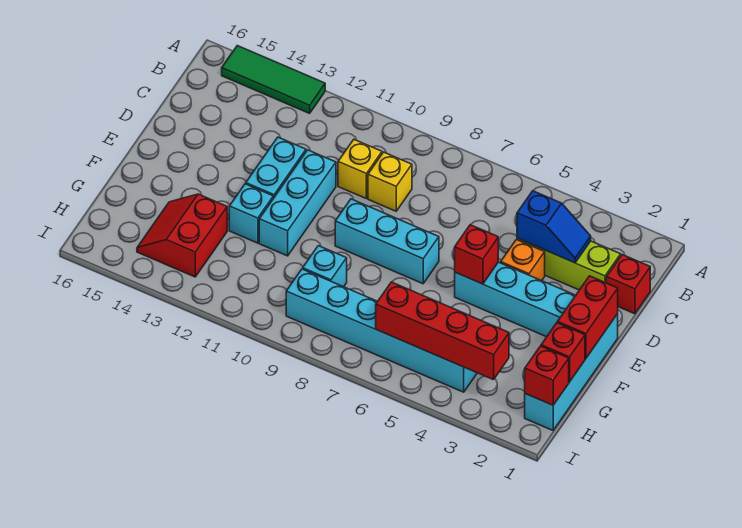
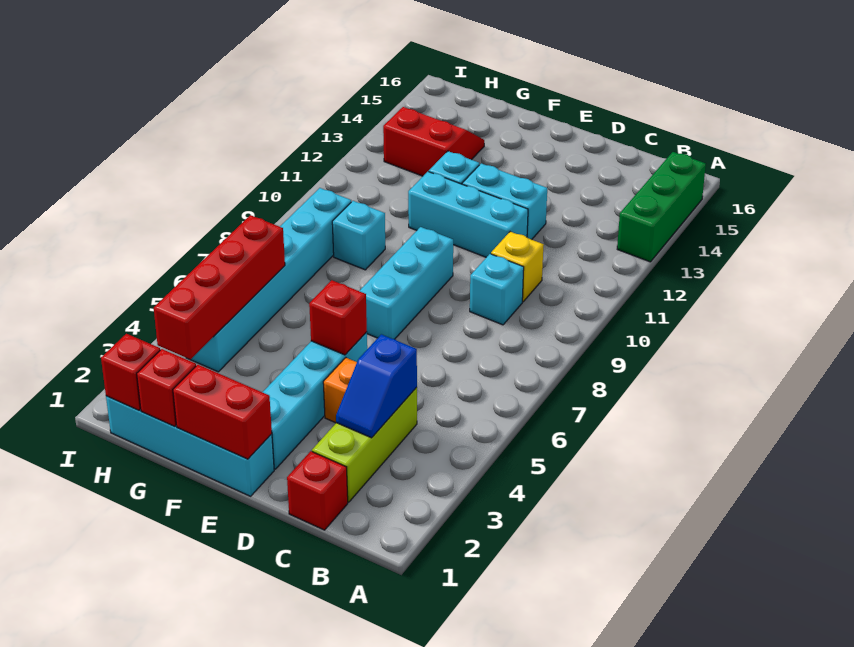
green 1x3 tile [222,46,325,113] -> green 1x3 brick [617,152,706,262]
yellow 1x1 brick [368,152,412,211] -> cyan 1x1 brick [470,254,524,325]

